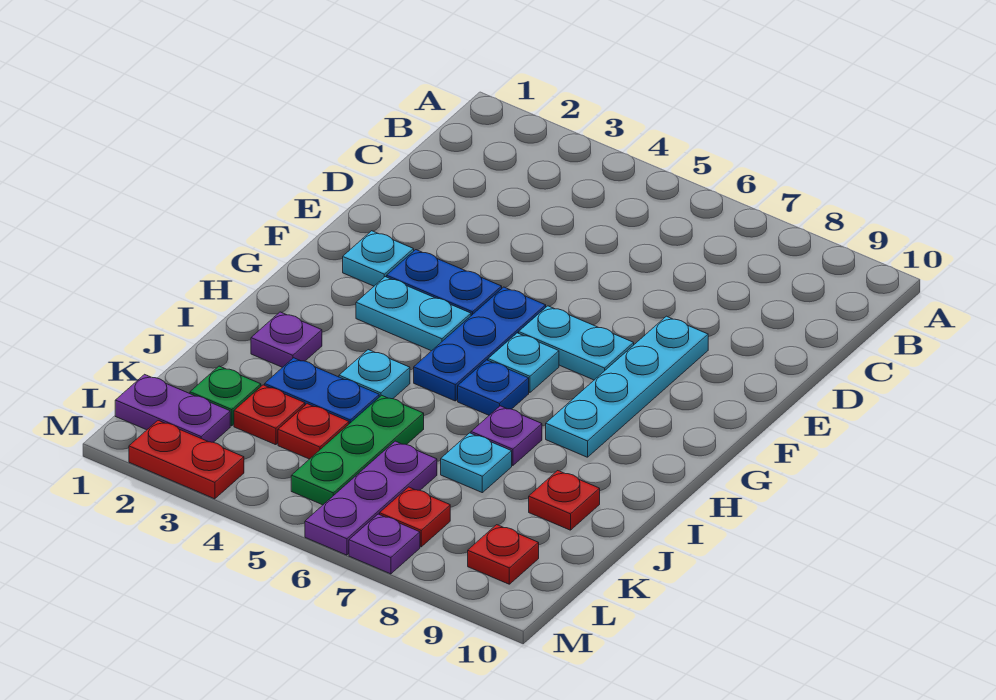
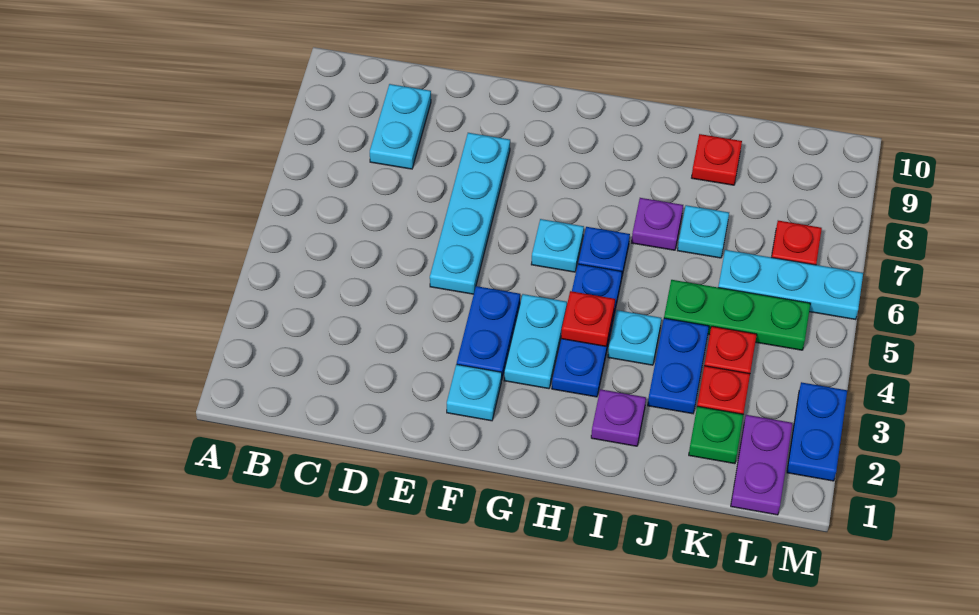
cyan 1x4 plate [546,316,708,457] -> cyan 1x4 plate turned to [430,133,510,294]
blue 1x3 plate [414,287,546,401] -> blue 1x3 plate turned to [552,264,622,397]
cyan 1x2 plate [519,306,634,380] -> cyan 1x2 plate moved to [370,84,431,169]
purple 1x3 plate [305,441,437,555] -> cyan 1x3 plate [718,250,863,320]
red 1x1 plate [468,525,539,584] -> red 1x1 plate moved to [561,291,615,347]
red 1x2 plate [129,420,244,499] -> blue 1x2 plate [787,382,847,481]
purple 1x1 plate [349,514,420,574] -> none

